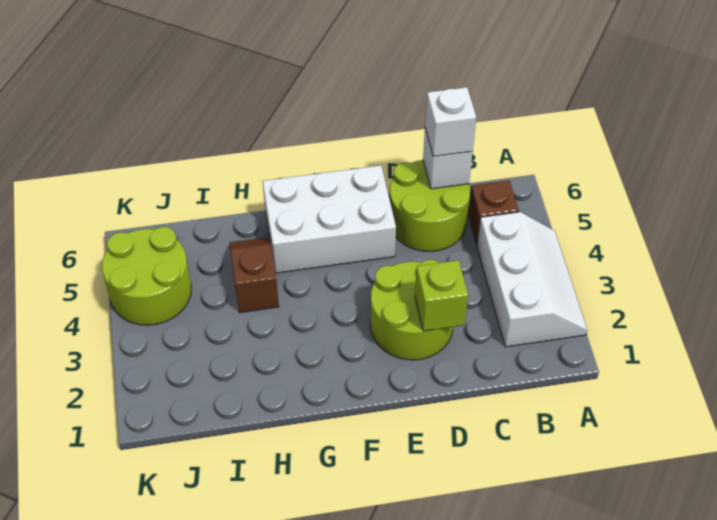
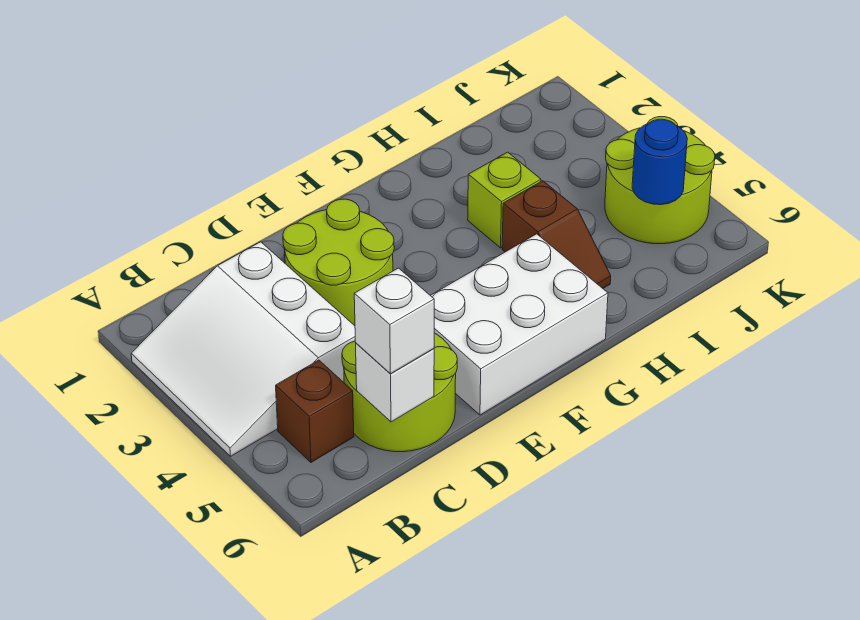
white 2x3 slope [477,212,587,347] -> white 3x3 slope [131,242,355,456]
lime 1x1 brick [415,260,468,331] -> lime 1x1 brick moved to [468,152,541,248]
none -> blue 1x1 round brick [632,119,687,205]

